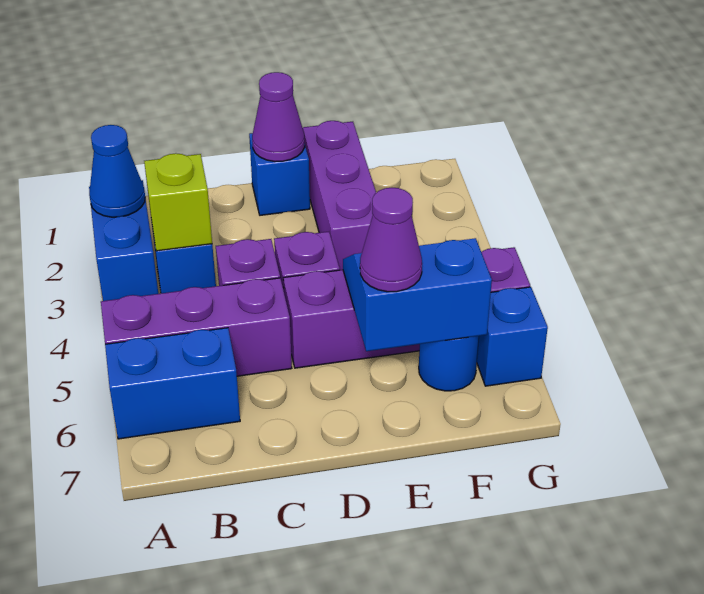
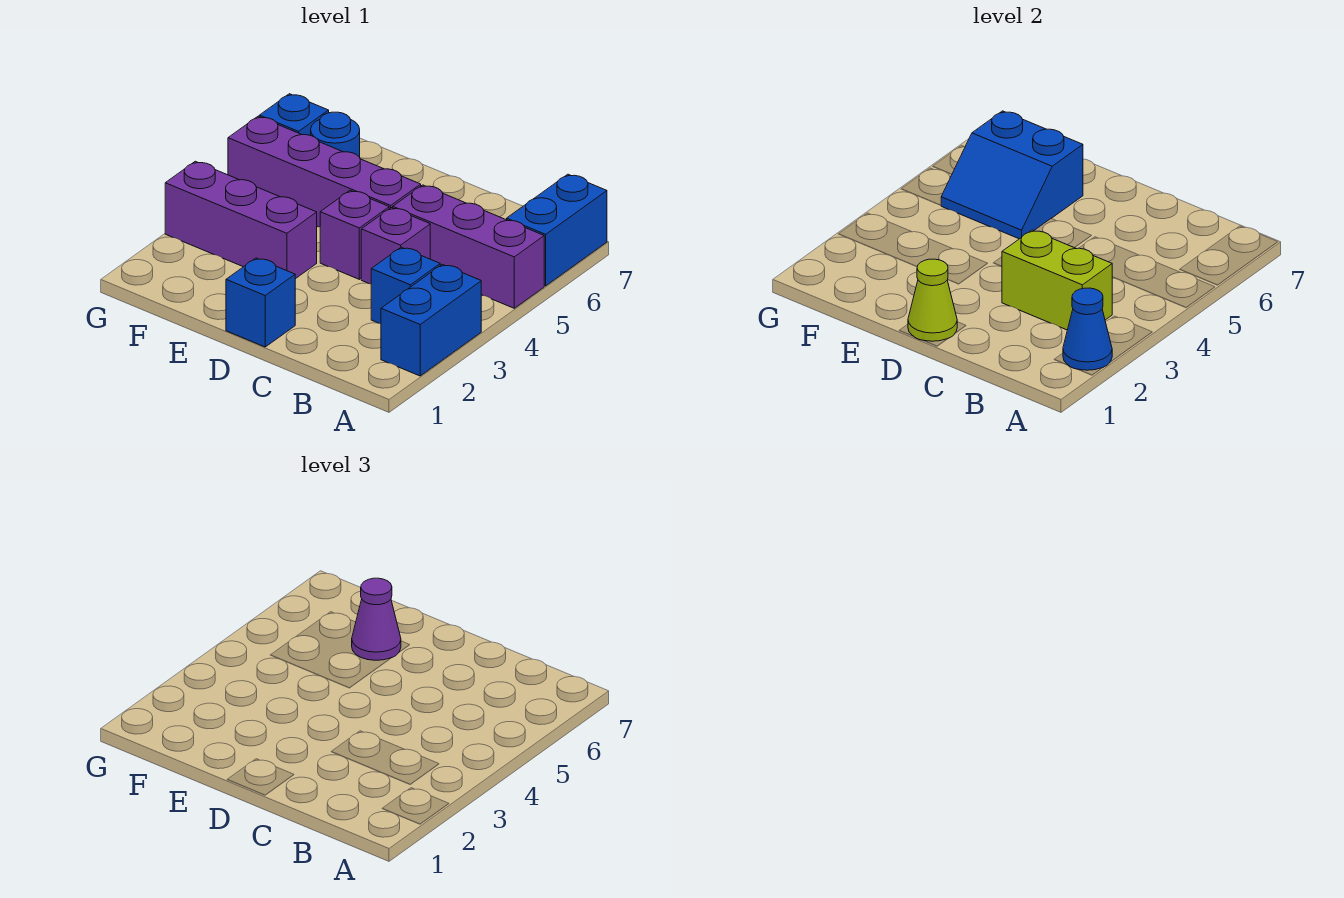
blue 1x2 brick [105,328,240,439] -> blue 1x2 brick turned to [507,174,607,286]
lime 1x1 brick [144,153,212,251] -> lime 1x2 brick [1002,230,1112,330]
purple 1x1 cone [252,72,305,162] -> lime 1x1 cone [908,259,957,341]
purple 1x3 brick [303,121,376,270] -> purple 1x3 brick turned to [165,161,317,279]

